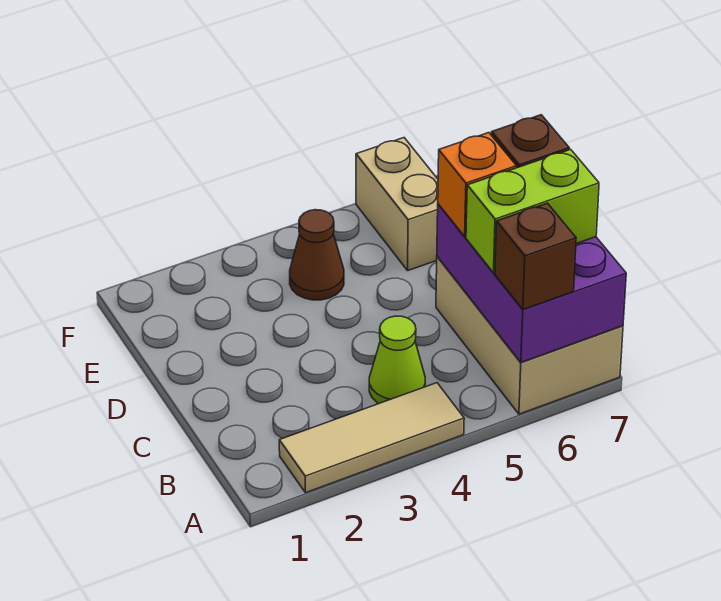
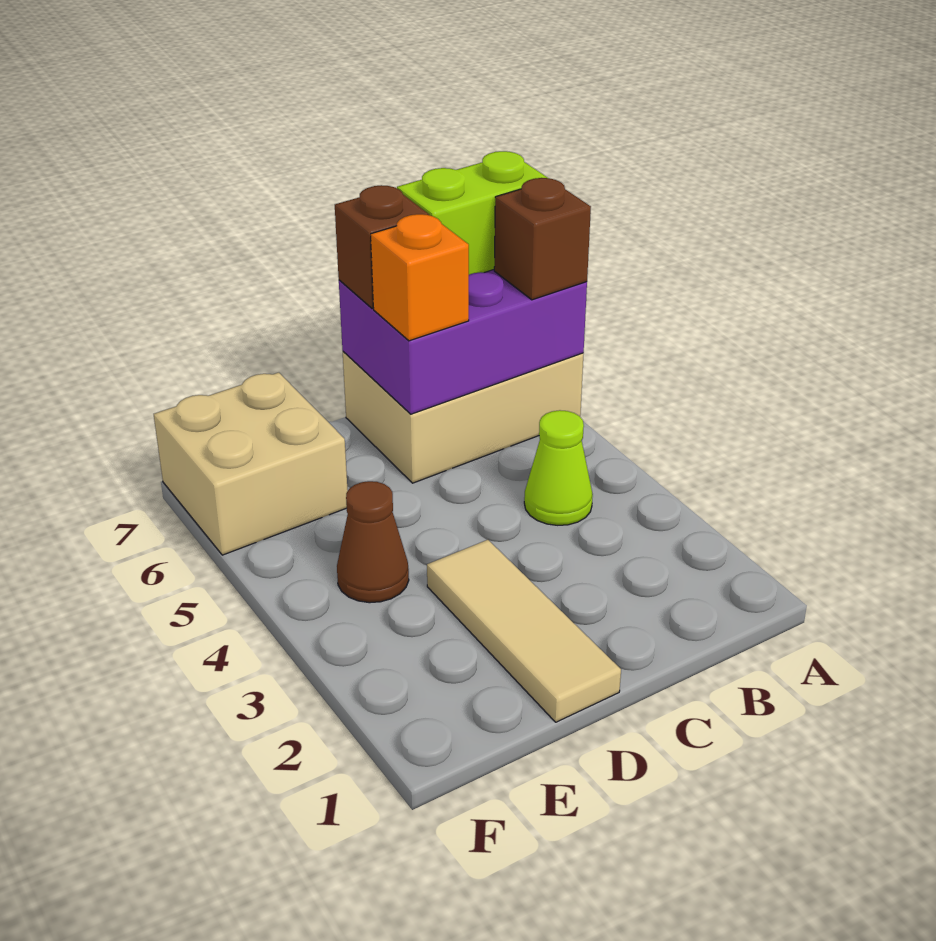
tan 1x3 tile [279,383,464,493] -> tan 1x3 tile moved to [427,540,621,722]
lime 1x2 brick [466,149,599,273] -> lime 1x2 brick turned to [397,151,548,275]
tan 1x2 brick [356,138,438,270] -> tan 2x2 brick [154,373,348,555]

